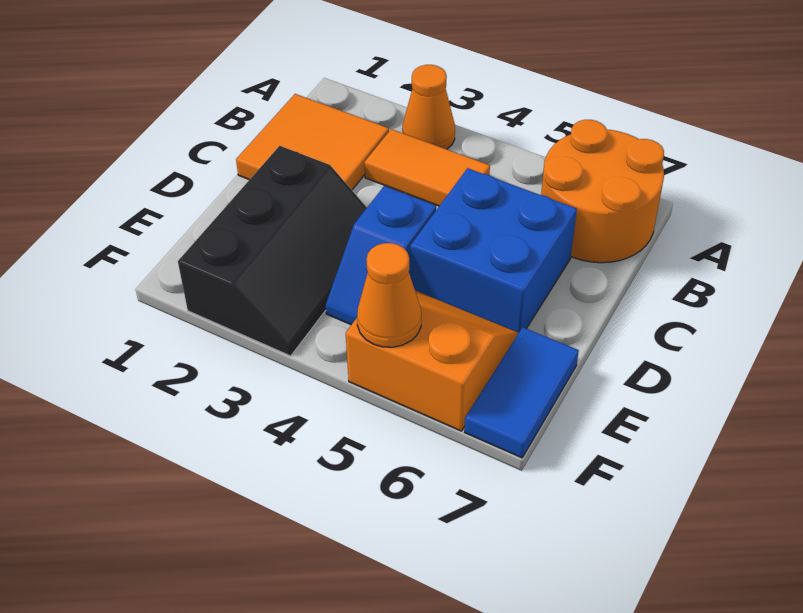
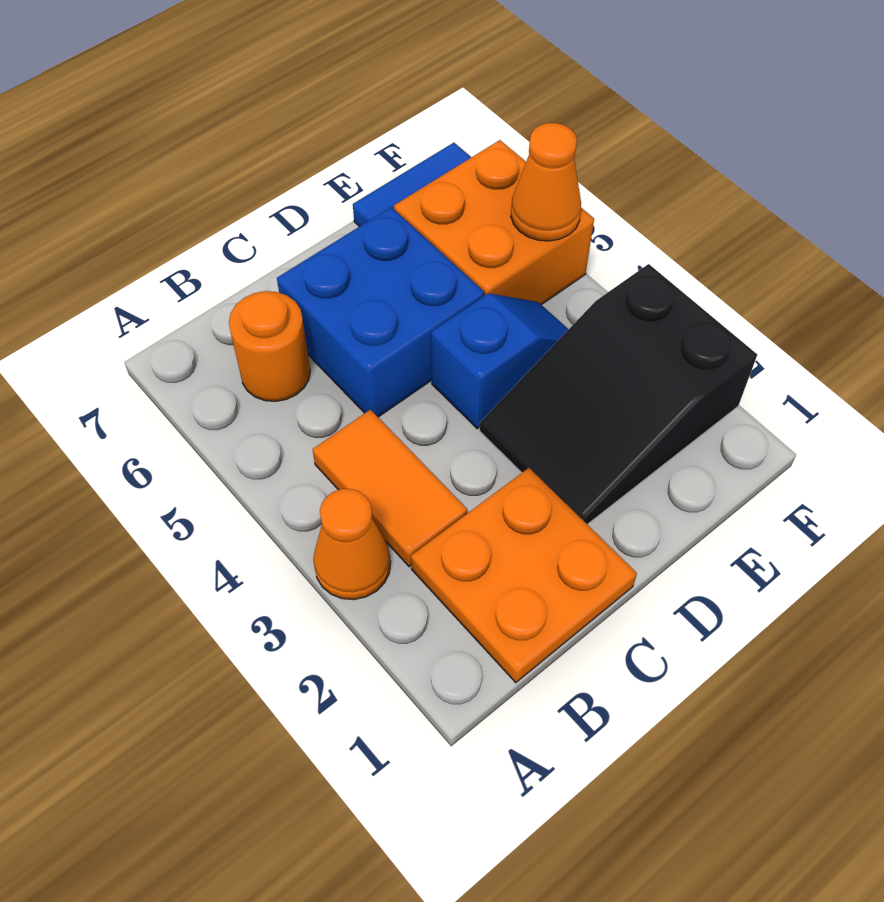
orange 2x2 round brick [541,120,664,263] -> orange 1x1 round brick [229,291,310,401]
orange 2x2 tile [236,94,389,190] -> orange 2x2 plate [411,468,637,683]
black 2x3 slope [178,146,367,356] -> black 2x3 slope turned to [480,264,757,524]
orange 2x2 slope [346,291,518,431] -> orange 2x2 brick [394,140,594,305]

